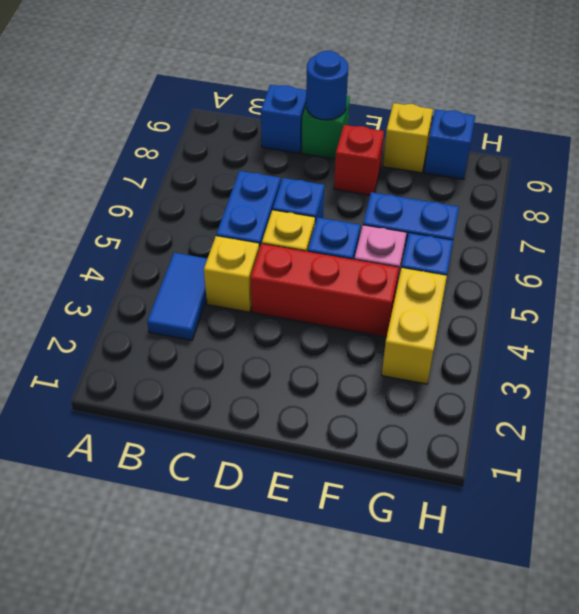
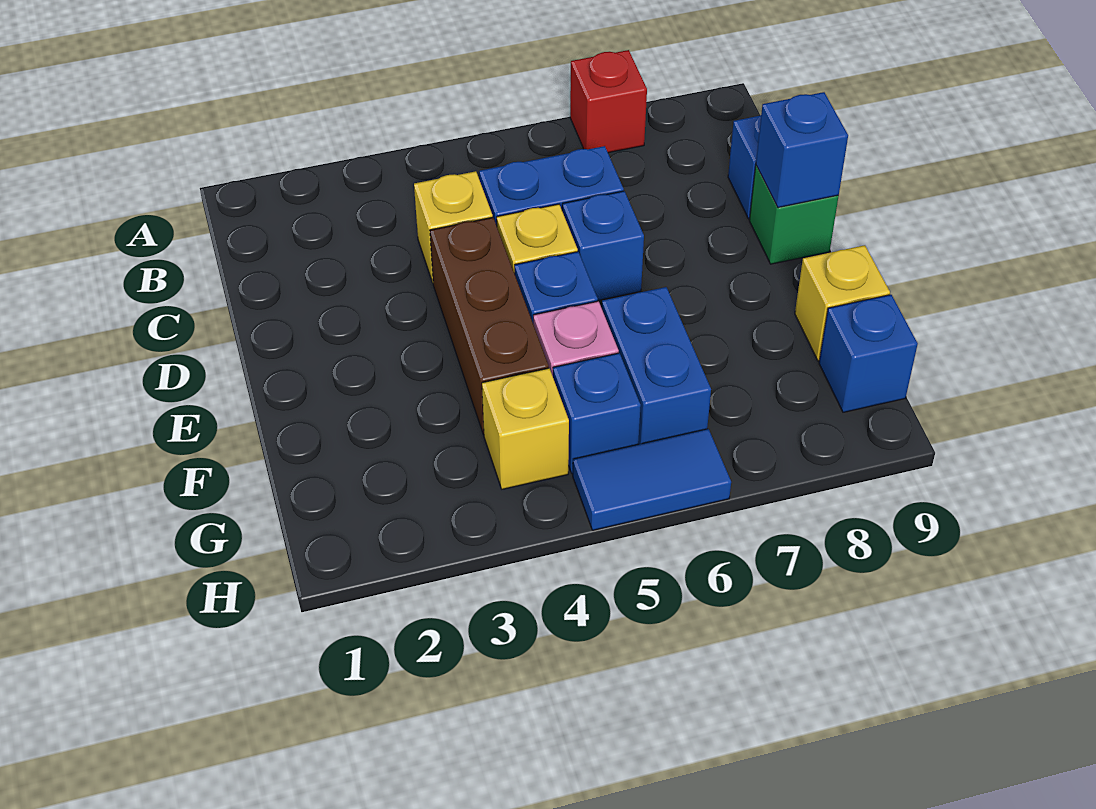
blue 1x2 tile [147,253,207,340] -> blue 1x2 tile moved to [573,429,731,530]
red 1x3 brick [250,244,399,337] -> brown 1x3 brick [430,217,549,435]
blue 1x1 round brick [306,51,348,120] -> blue 1x1 brick [756,92,848,208]
red 1x1 brick [334,125,384,195] -> red 1x1 brick moved to [570,50,647,153]
yellow 1x2 brick [382,268,447,384] -> yellow 1x1 brick [482,368,569,489]

